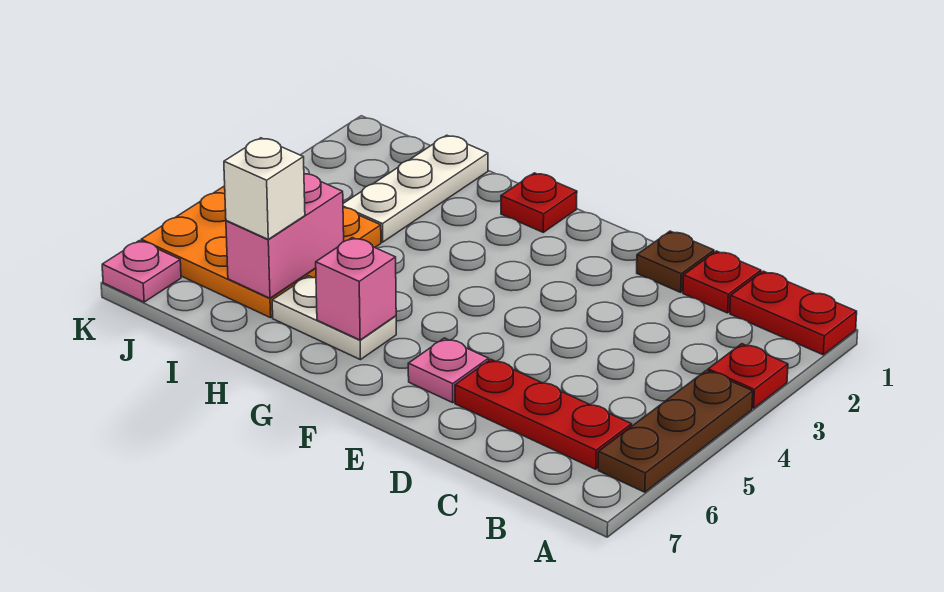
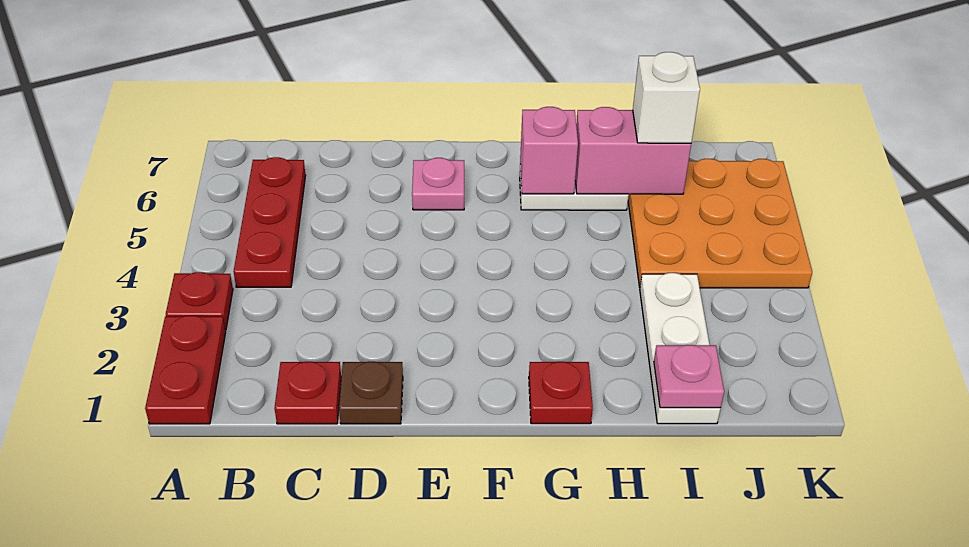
red 1x2 plate [730,271,857,355] -> red 1x2 plate turned to [145,316,226,424]
brown 1x3 plate [598,370,753,492] -> none
red 1x3 plate [455,359,632,469] -> red 1x3 plate turned to [234,157,306,287]
pink 1x2 brick [226,174,344,298] -> pink 1x2 brick turned to [575,107,691,194]
pink 1x1 plate [102,241,181,302] -> pink 1x1 plate moved to [654,345,724,408]

